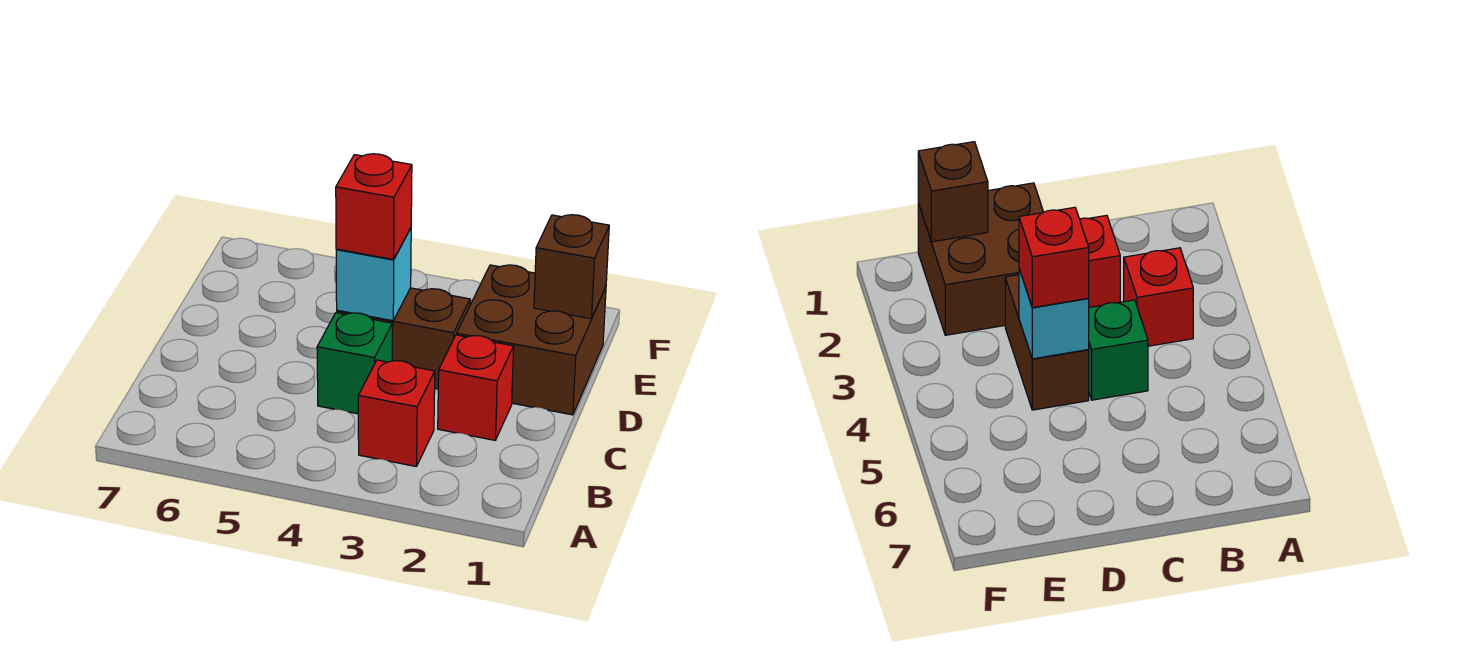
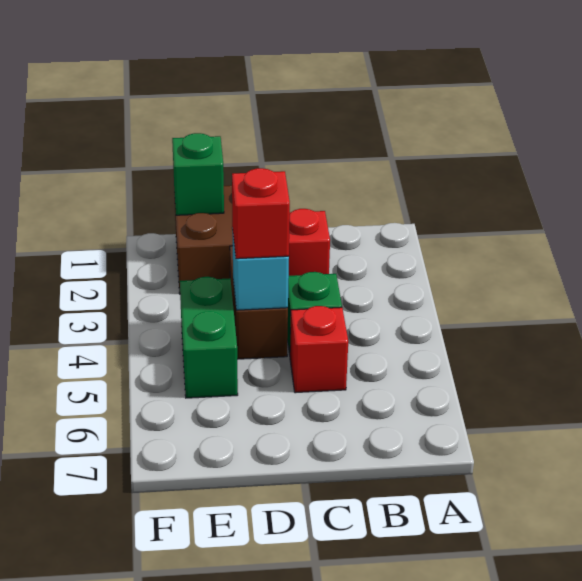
red 1x1 brick [358,360,435,466] -> red 1x1 brick moved to [290,306,348,393]
brown 1x1 brick [534,215,609,319] -> green 1x1 brick [172,133,224,215]
none -> green 1x2 brick [180,277,238,398]

